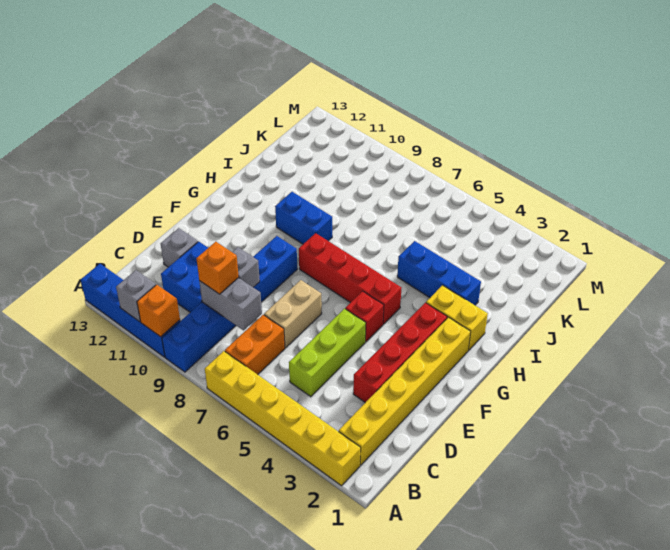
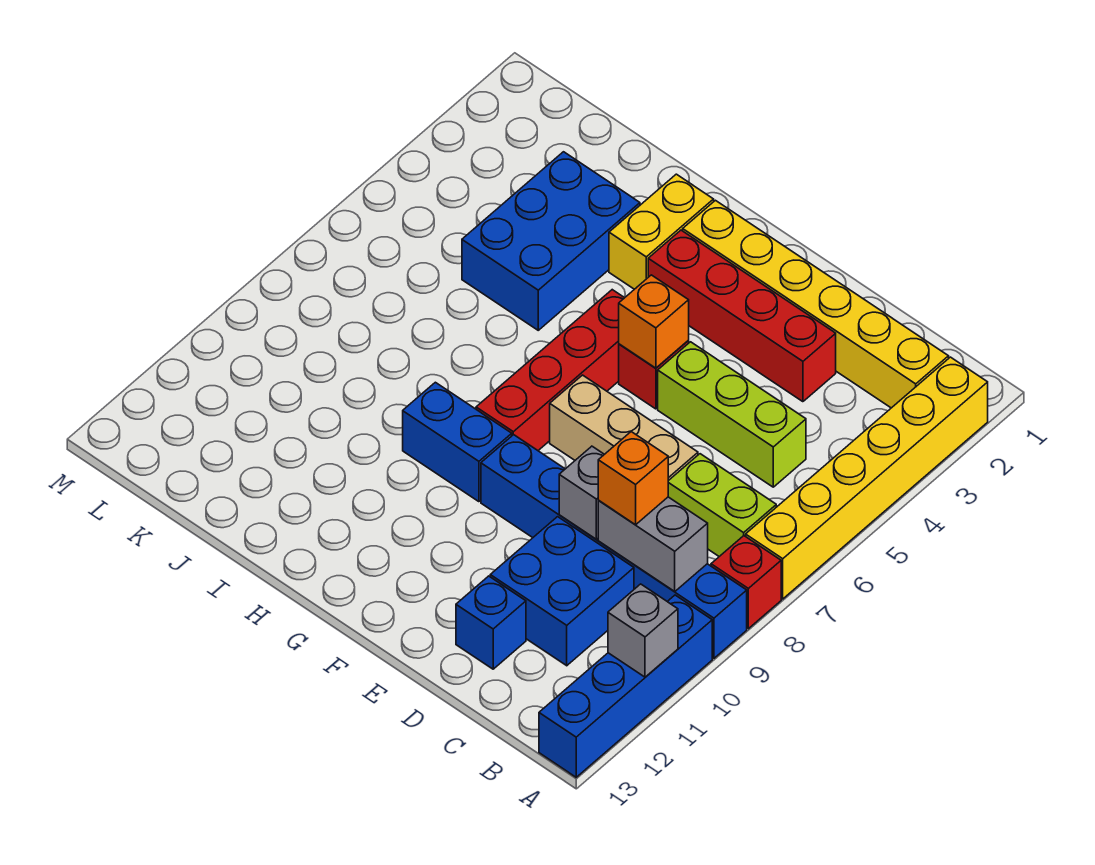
none -> red 1x1 brick [711,536,781,629]
orange 1x1 brick [137,285,180,337] -> orange 1x1 brick moved to [619,275,689,368]
orange 1x2 brick [225,315,285,375] -> lime 1x2 brick [668,454,776,556]
grey 1x2 brick [199,278,262,330] -> grey 1x2 brick turned to [598,497,708,592]
tan 1x2 brick [264,280,322,348] -> tan 1x3 brick [550,375,698,481]
grey 1x1 brick [161,228,198,267] -> blue 1x1 brick [456,576,526,669]
blue 1x2 brick [275,192,332,244] -> blue 1x2 brick turned to [403,382,512,502]
blue 1x3 brick [397,241,481,305] -> blue 2x3 brick [462,152,640,330]

